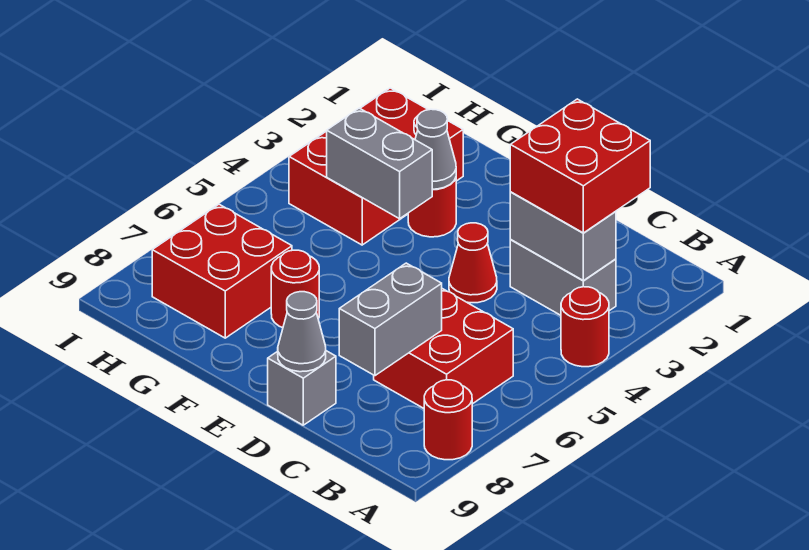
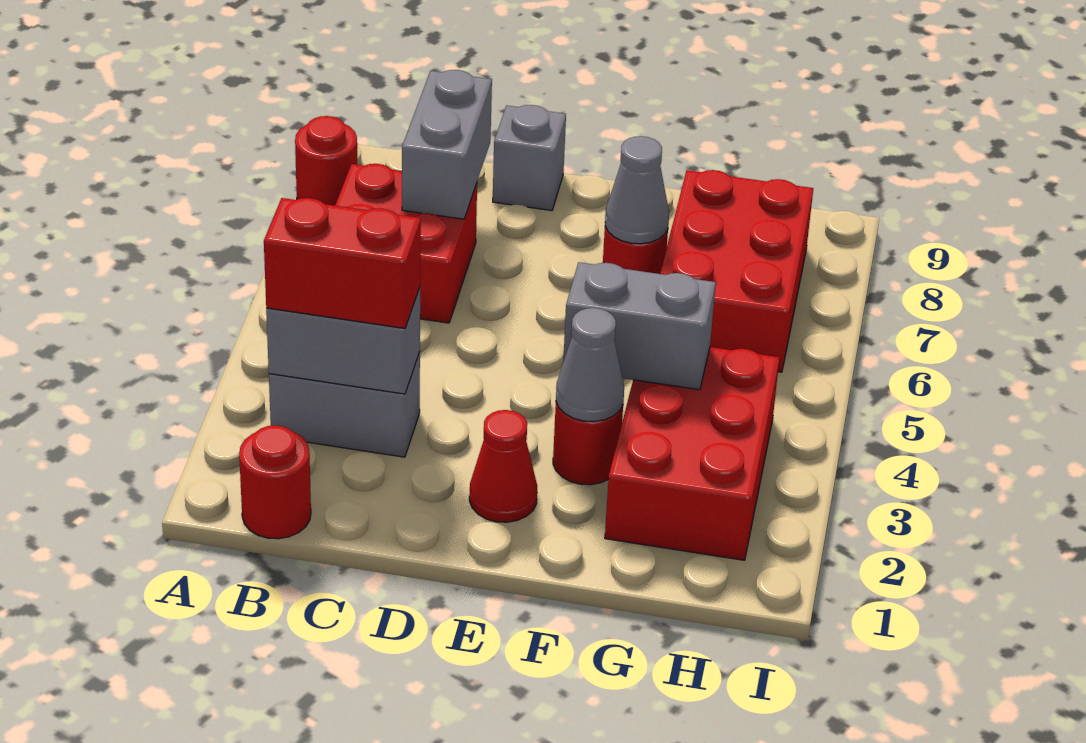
red 1x1 round brick [561,287,609,367] -> red 1x1 round brick moved to [239,425,311,539]
red 2x2 brick [510,99,650,233] -> red 1x2 brick [264,198,421,328]
red 1x1 cone [449,223,497,303] -> red 1x1 cone moved to [469,410,537,522]
grey 1x1 cone [278,292,326,372] -> grey 1x1 cone moved to [605,136,669,244]
red 2x2 brick [152,204,292,338] -> red 2x3 brick [660,170,813,372]

